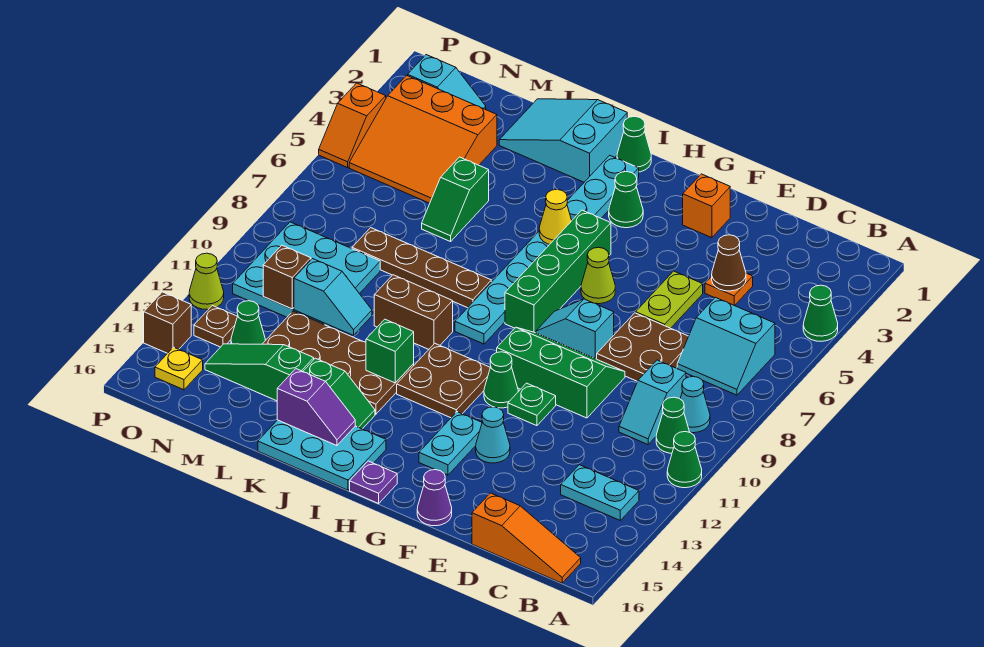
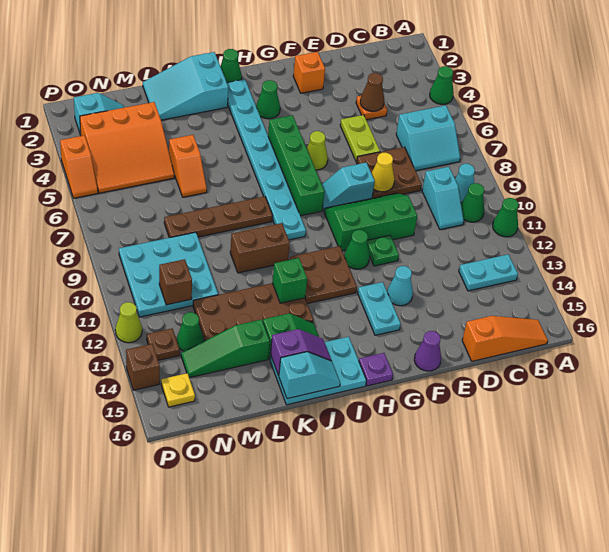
yellow 1x1 cone [539,189,572,244] -> yellow 1x1 cone moved to [371,153,394,192]
green 1x2 slope [422,157,489,242] -> orange 1x2 slope [169,135,207,197]
cyan 1x2 slope [294,259,372,335] -> cyan 1x2 slope moved to [279,352,340,399]

